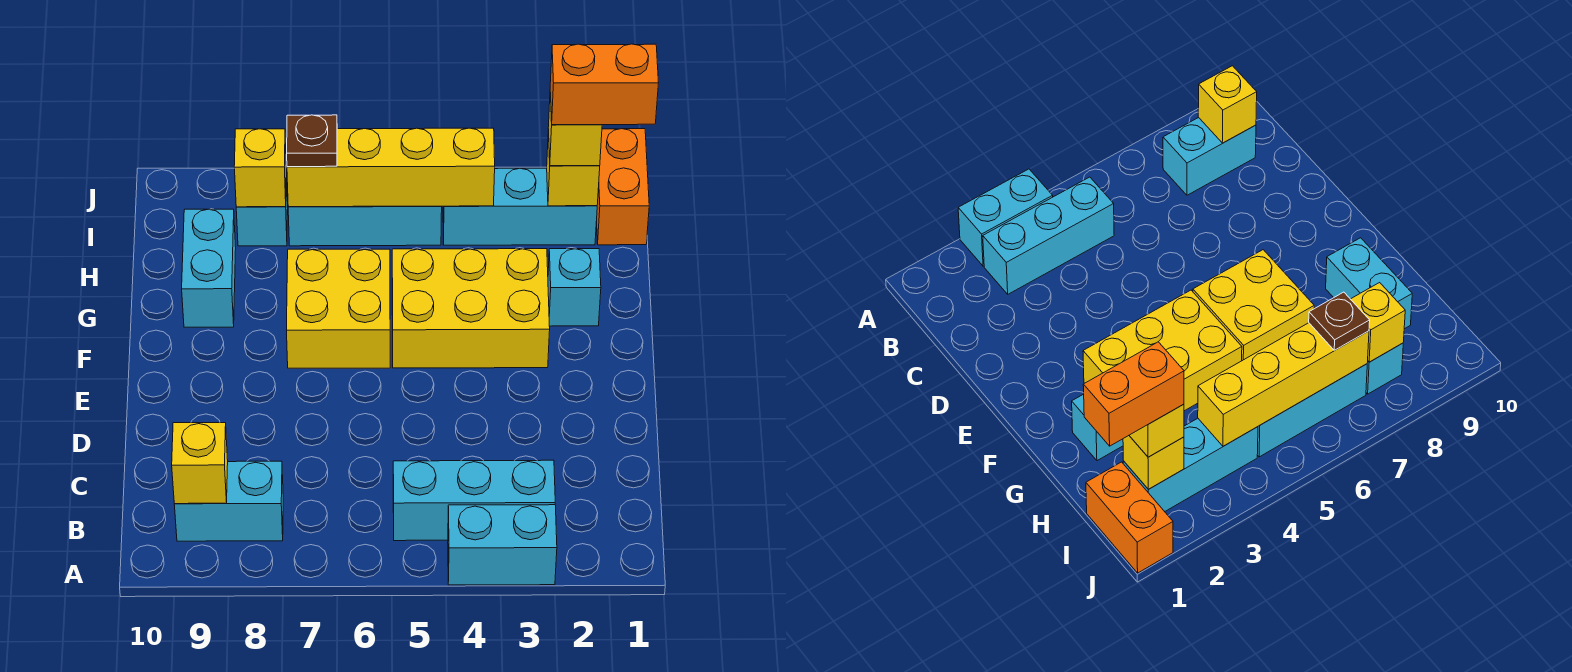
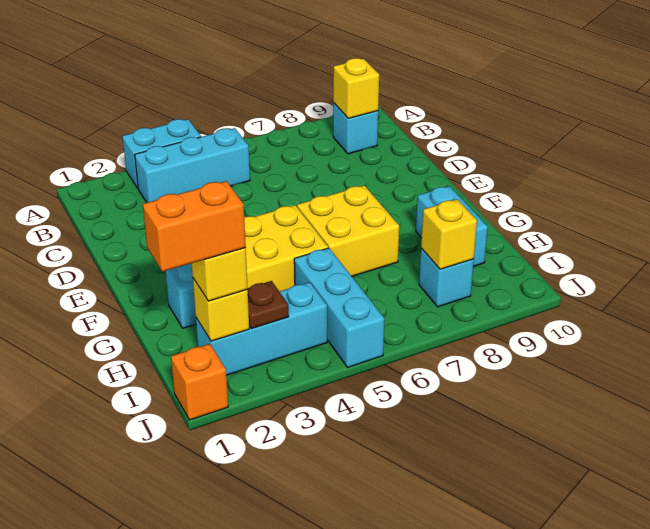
cyan 1x2 brick [174,461,283,541] -> cyan 1x1 brick [333,103,378,154]
orange 1x2 brick [597,129,649,245] -> orange 1x1 brick [171,344,228,420]
yellow 1x4 brick [287,128,495,207] -> none
cyan 1x3 brick [288,206,442,246] -> cyan 1x3 brick turned to [294,248,385,368]
brown 1x1 plate [287,115,337,167] -> brown 1x1 plate moved to [247,281,289,329]

